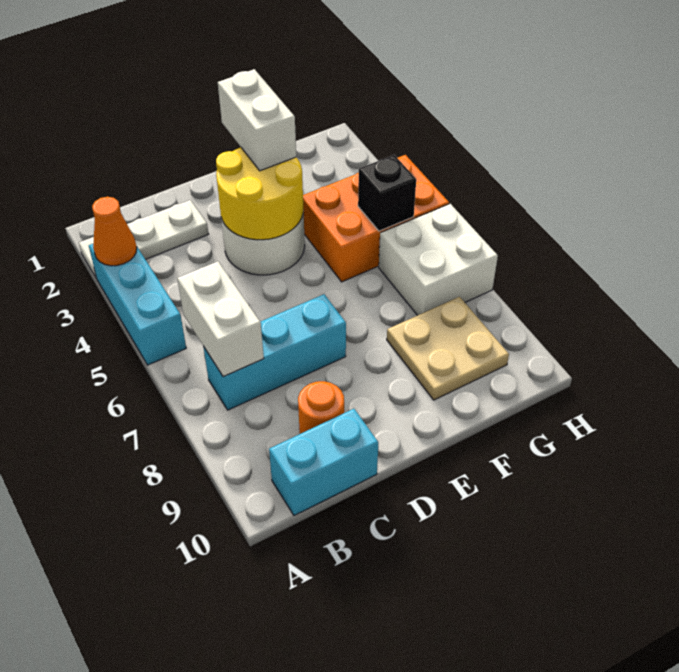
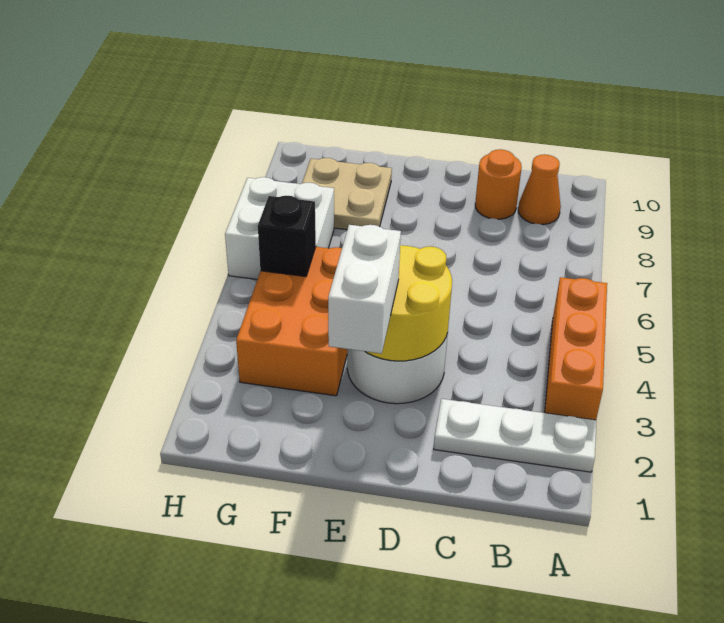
cyan 1x3 brick [89,244,186,365] -> orange 1x3 brick [545,277,607,420]
orange 1x1 cone [92,197,137,266] -> orange 1x1 cone moved to [518,154,561,225]
white 1x2 brick [177,262,264,377] -> none
cyan 1x3 brick [204,294,346,410] -> none
cyan 1x2 brick [269,409,378,515] -> none
orange 2x3 brick [303,155,449,282] -> orange 2x3 brick turned to [236,247,347,396]

